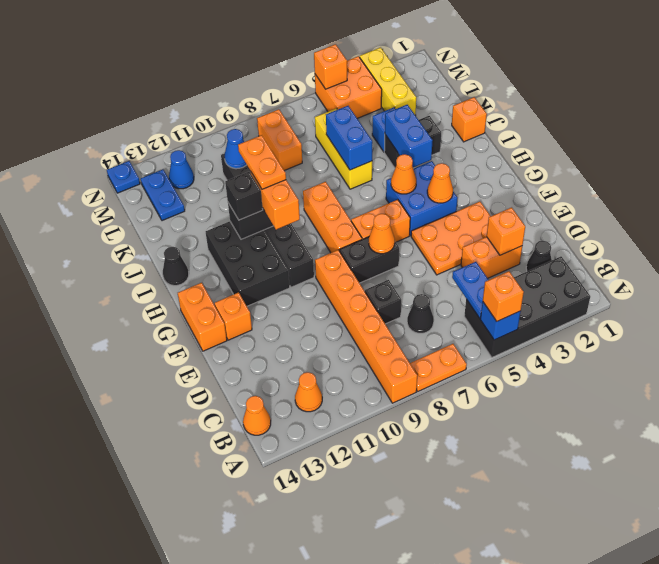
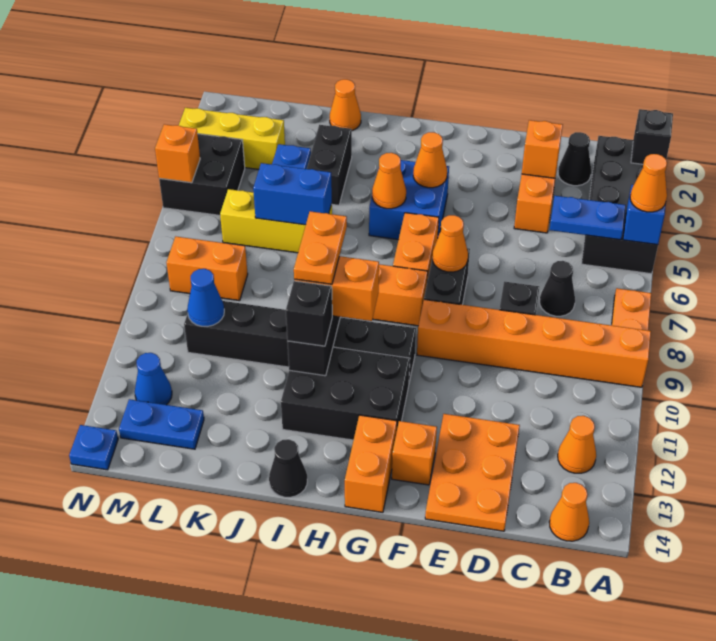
none -> black 1x1 brick [631,109,673,164]
orange 1x1 brick [483,271,524,321] -> orange 1x1 cone [630,154,667,212]
orange 2x3 plate [411,202,491,275] -> orange 2x3 plate moved to [425,414,520,531]
orange 1x2 brick [178,283,227,351] -> orange 1x2 brick turned to [345,415,397,512]
blue 1x2 brick [385,105,433,167] -> none
orange 1x2 plate [238,135,286,189] -> orange 1x2 plate turned to [294,211,347,284]
orange 1x1 brick [452,97,487,142] -> orange 1x1 cone [330,79,361,131]
orange 2x2 brick [315,56,382,118] -> black 2x2 brick [159,134,245,215]

